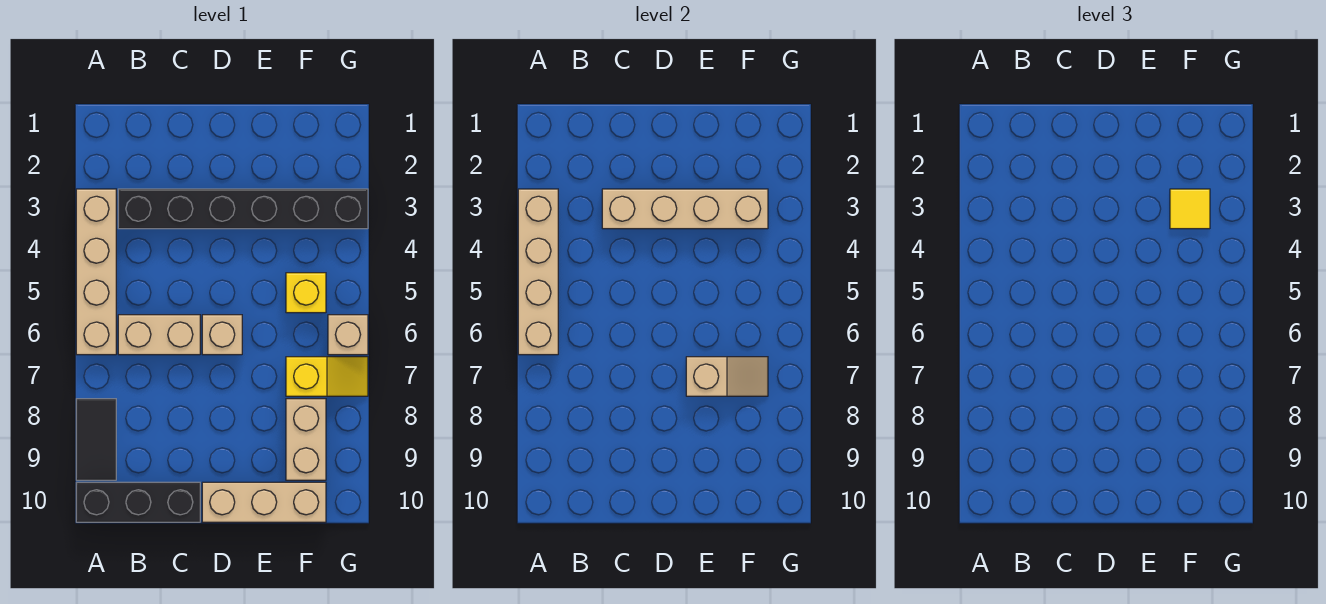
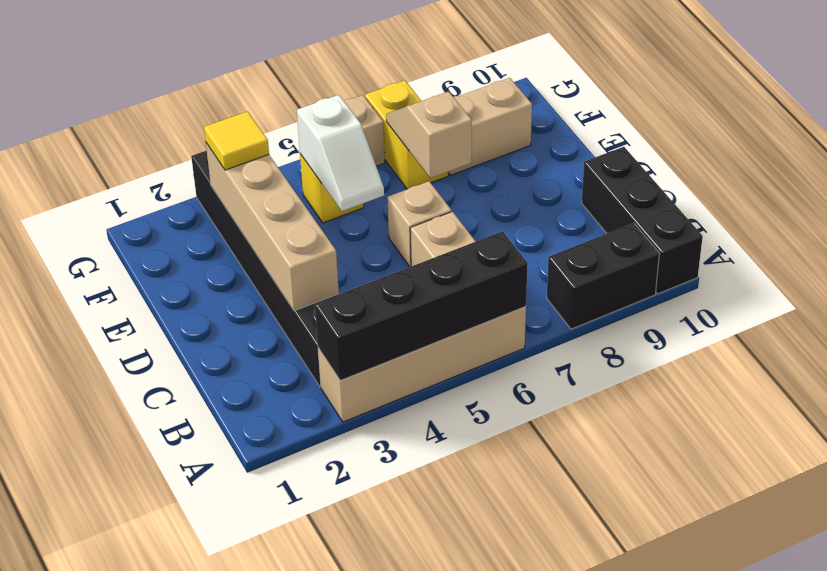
tan 1x4 brick [518,189,558,355] -> black 1x4 brick [315,231,528,380]
black 1x2 tile [76,399,116,480] -> black 1x2 brick [547,223,660,329]
tan 1x3 brick [202,482,326,522] -> none
none -> white 1x2 slope [297,95,384,211]
yellow 1x2 slope [286,357,368,396] -> yellow 1x2 brick [365,80,448,189]

